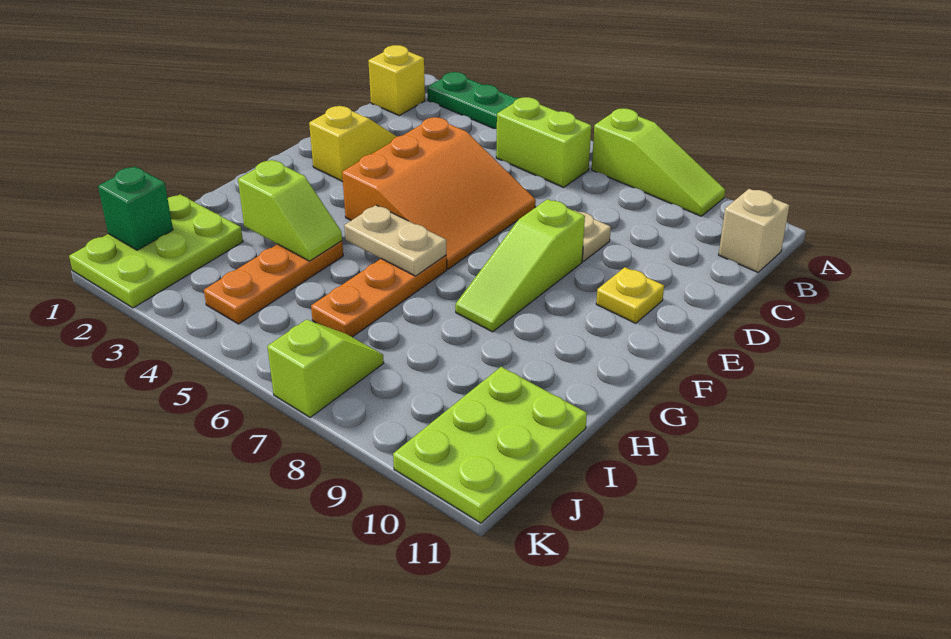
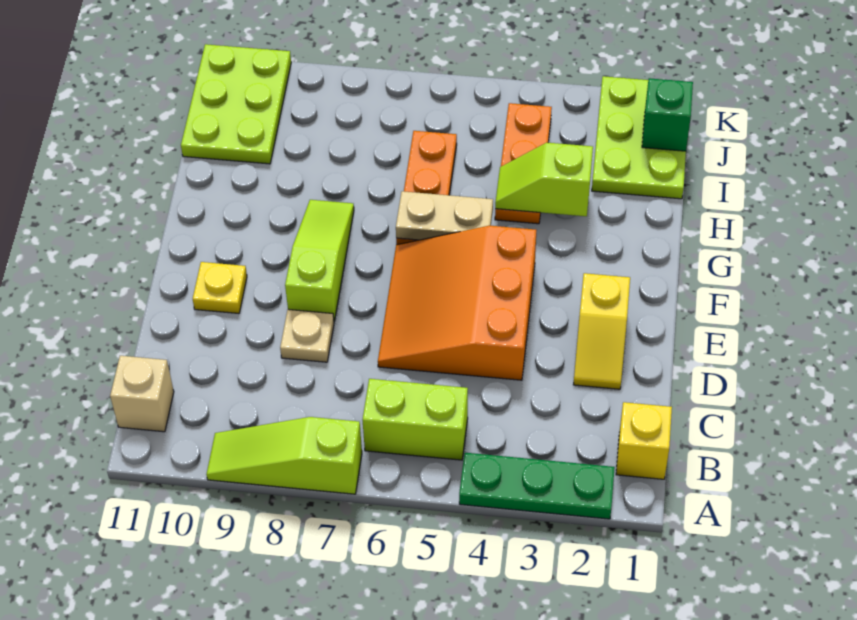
lime 1x2 slope [267,320,384,418] -> none

